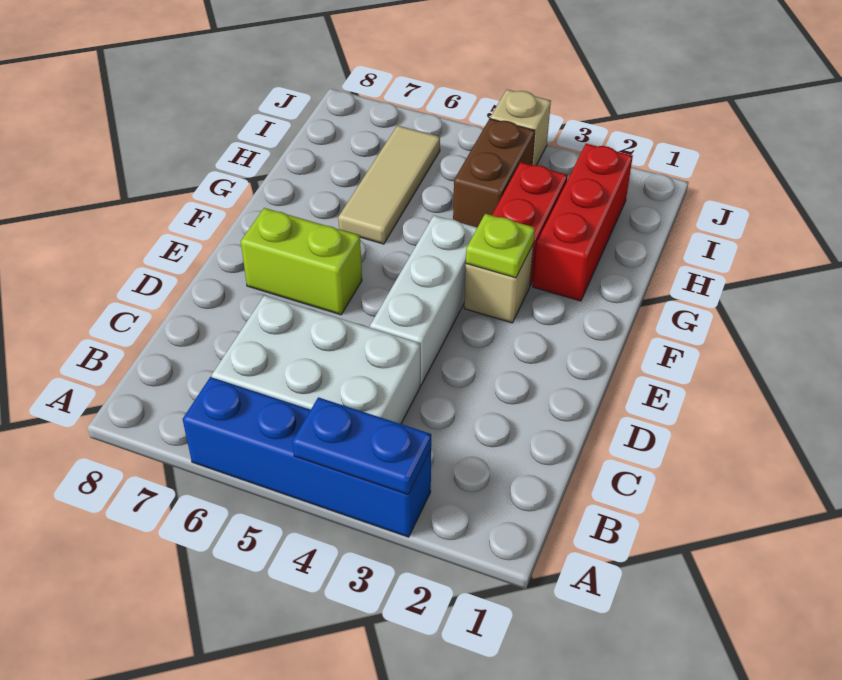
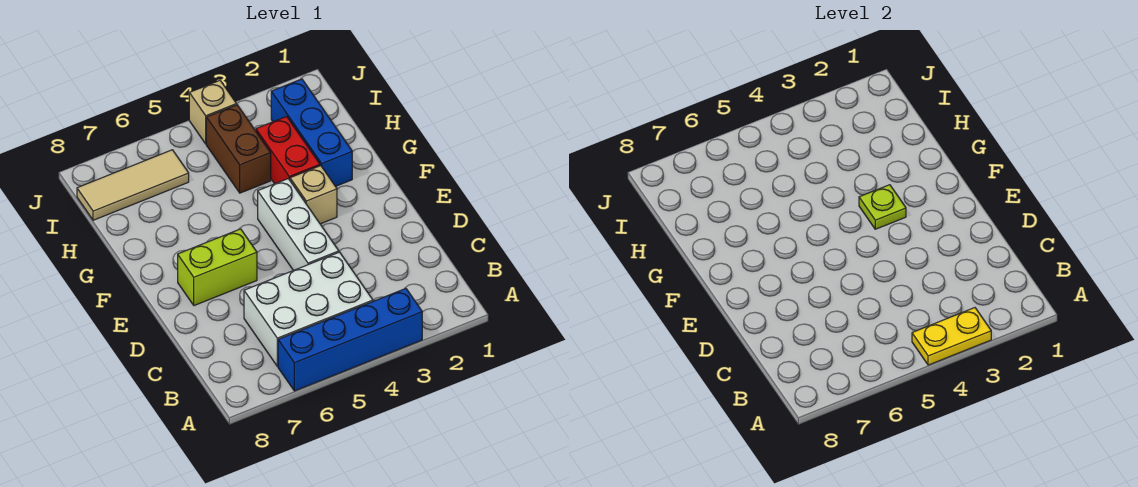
blue 1x2 plate [292,397,431,495] -> yellow 1x2 plate [912,308,991,365]
red 1x3 brick [533,144,633,301] -> blue 1x3 brick [271,79,352,186]
tan 1x3 tile [338,126,440,244] -> tan 1x3 tile turned to [77,150,189,220]

